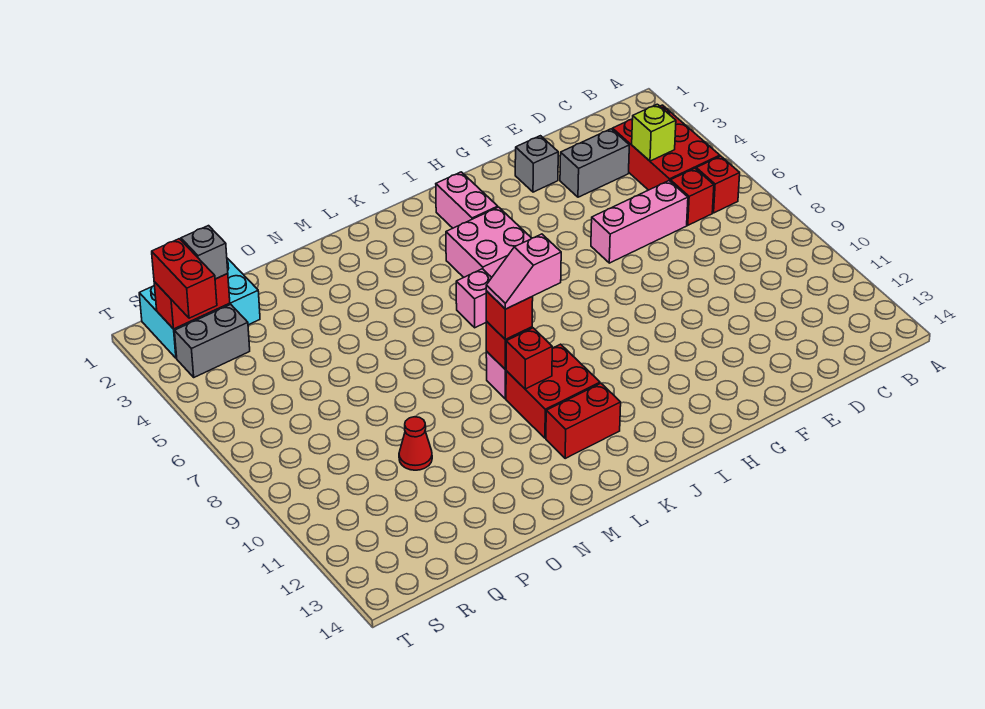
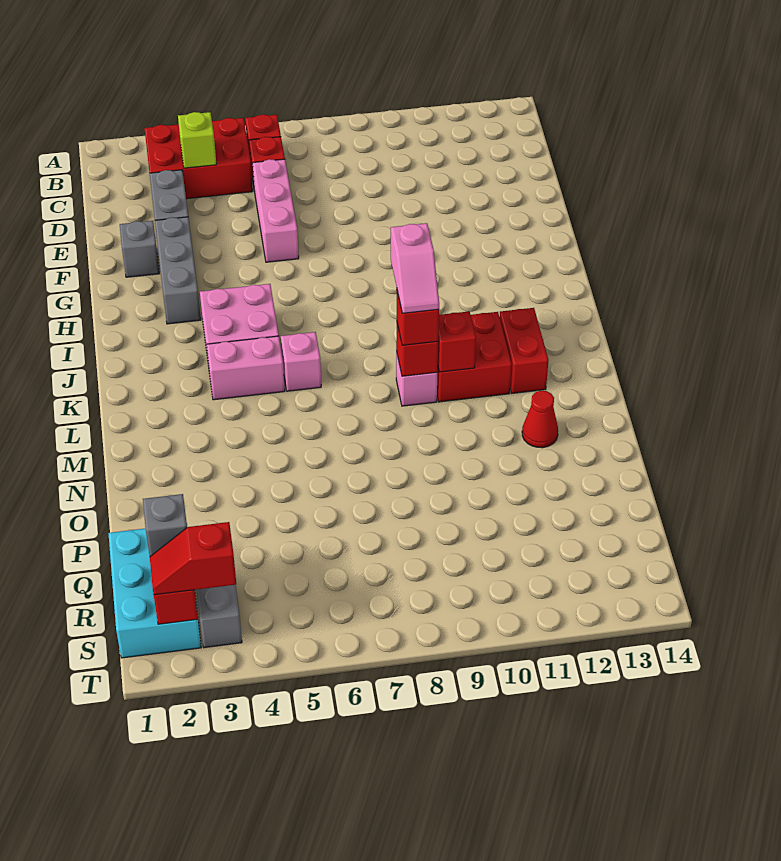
none -> grey 1x3 brick [155,217,201,324]
pink 1x2 brick [436,172,498,228] -> pink 1x2 brick moved to [207,336,285,400]
red 1x1 cone [399,417,432,470] -> red 1x1 cone moved to [522,391,558,448]
red 1x2 brick [152,239,217,318] -> red 1x2 slope [150,522,236,595]

